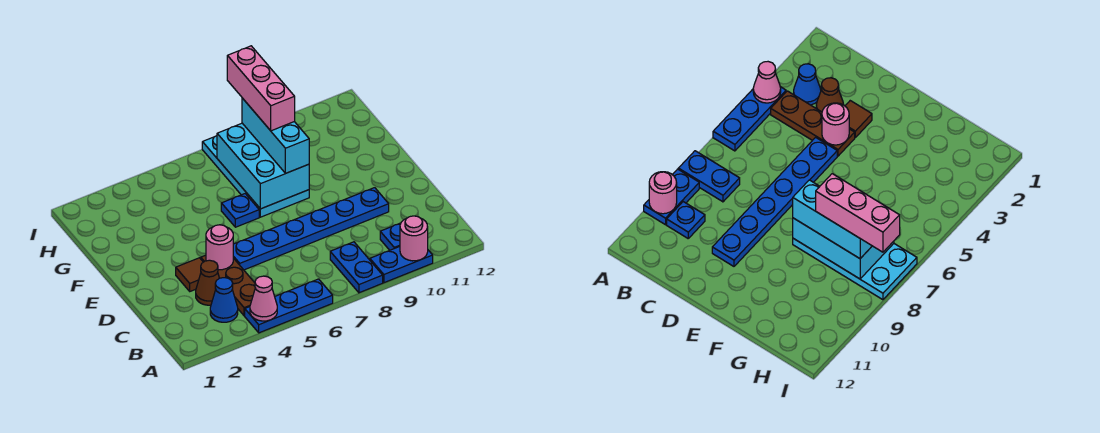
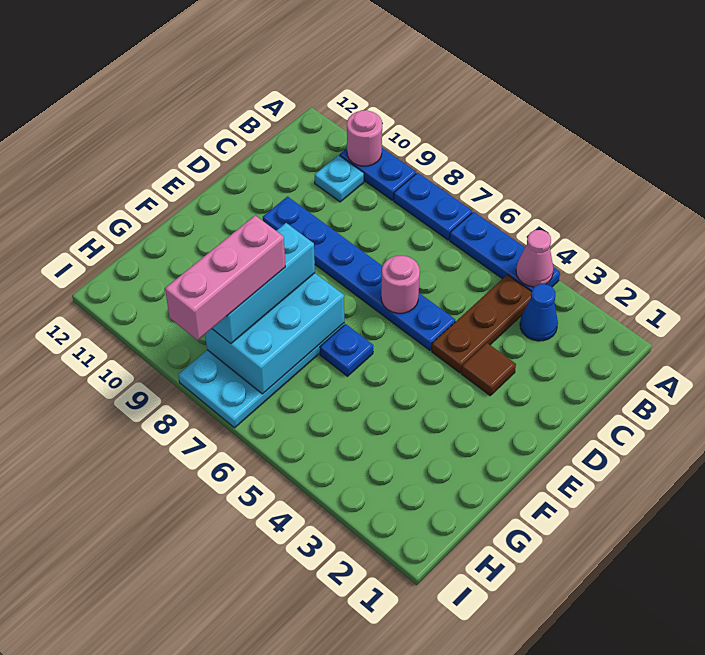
blue 1x2 plate [330,242,383,293] -> blue 1x2 plate turned to [394,173,472,240]
blue 1x1 plate [380,223,401,250] -> cyan 1x1 plate [315,155,364,202]
brown 1x1 cone [196,260,219,305] -> none
pink 1x1 round brick [206,225,233,270] -> pink 1x1 round brick moved to [381,256,420,313]

